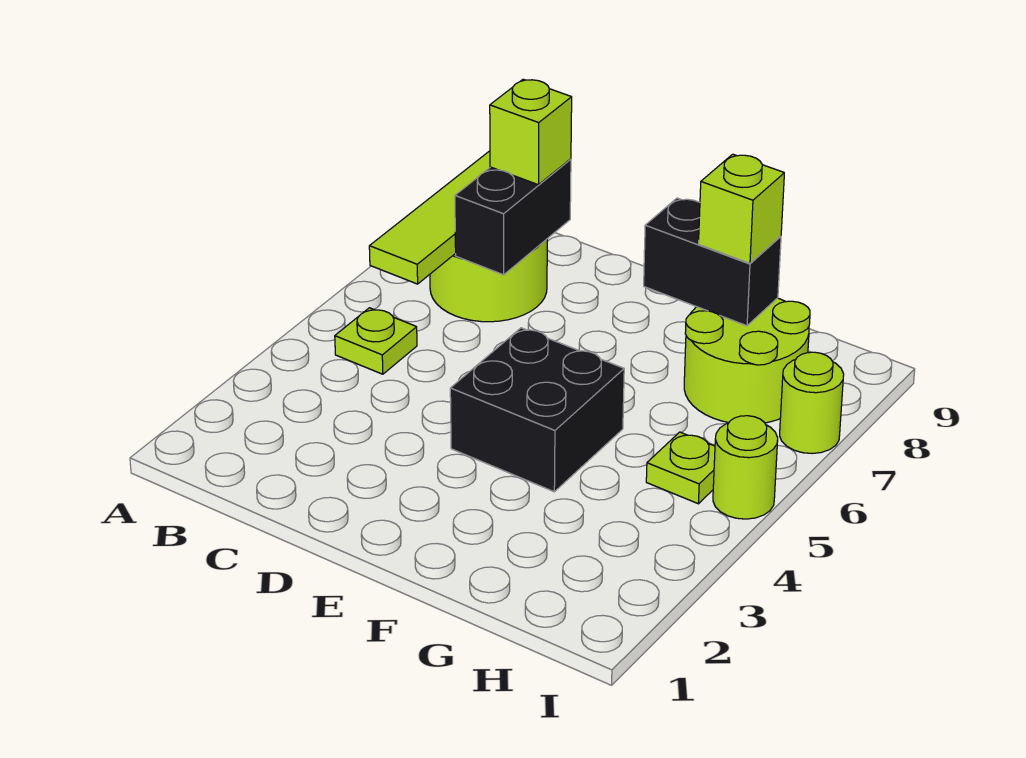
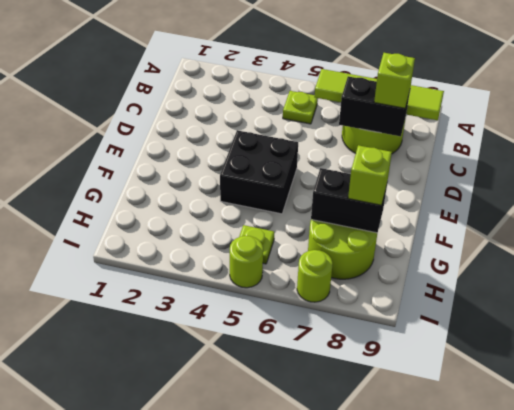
black 1x2 brick [644,198,781,326] -> black 1x2 brick turned to [311,168,387,233]

